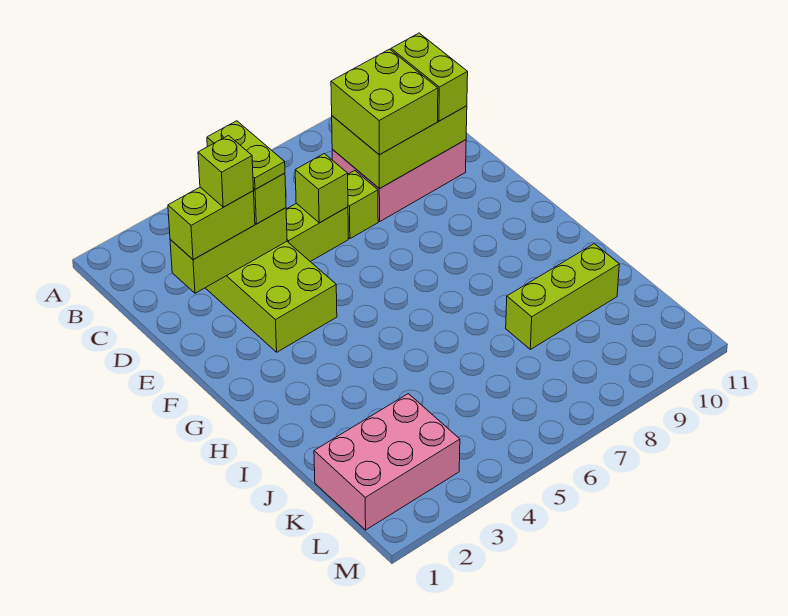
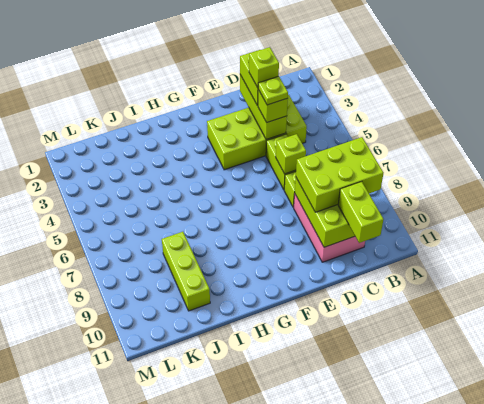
lime 1x2 plate [207,121,285,189] -> lime 1x1 plate [258,76,288,105]
lime 2x2 brick [331,49,438,155] -> lime 2x3 brick [296,137,383,212]
lime 1x2 brick [391,33,468,121] -> lime 1x2 brick turned to [338,181,384,243]
pink 2x3 brick [314,394,460,530] -> none

